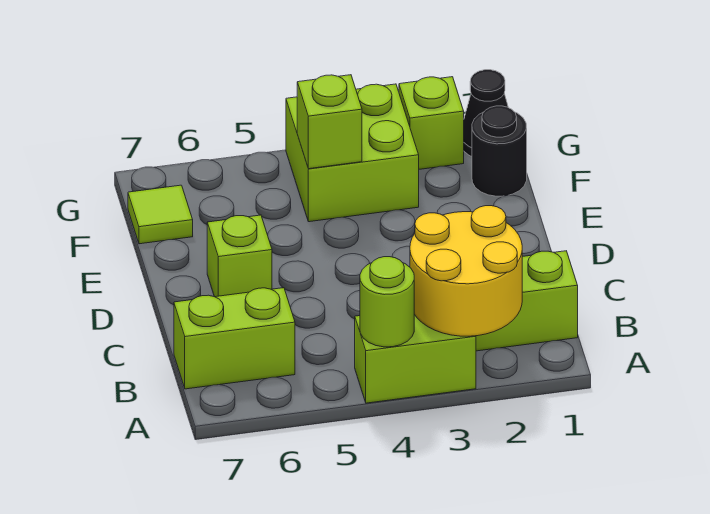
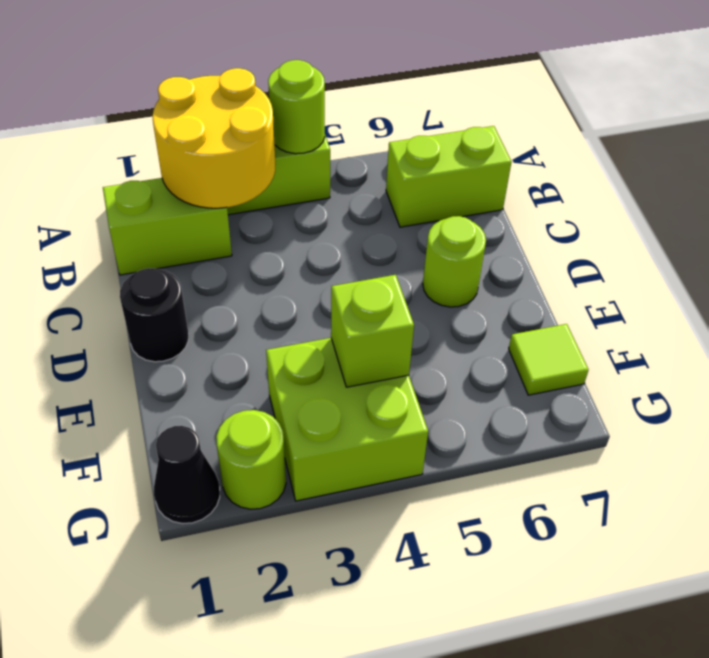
lime 1x1 brick [207,215,272,297] -> lime 1x1 round brick [423,216,486,307]
black 1x1 round brick [472,106,527,196] -> black 1x1 round brick moved to [120,268,188,362]
lime 1x1 brick [399,77,464,169] -> lime 1x1 round brick [216,410,286,509]

